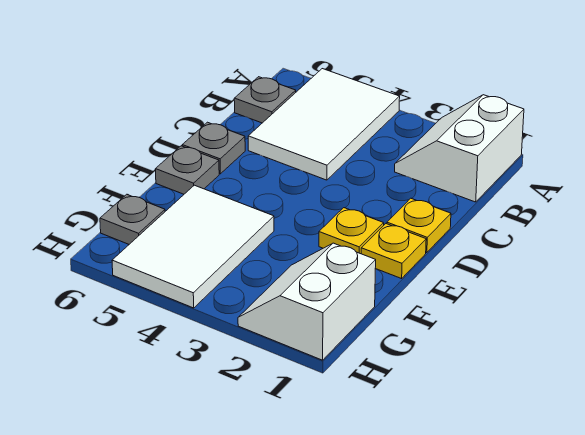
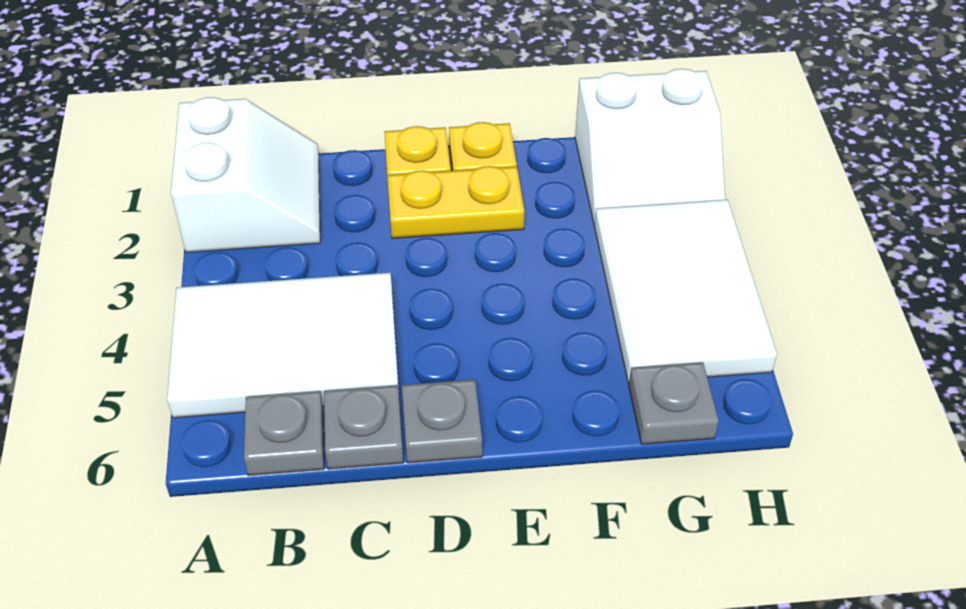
white 2x2 slope [395,95,524,202] -> white 2x2 slope turned to [171,97,320,252]
yellow 1x1 plate [319,208,384,254] -> yellow 1x2 plate [387,166,524,238]
grey 1x1 plate [155,146,219,194] -> grey 1x1 plate moved to [324,385,403,469]
white 2x3 tile [112,185,274,308] -> white 2x3 tile turned to [595,199,777,383]

